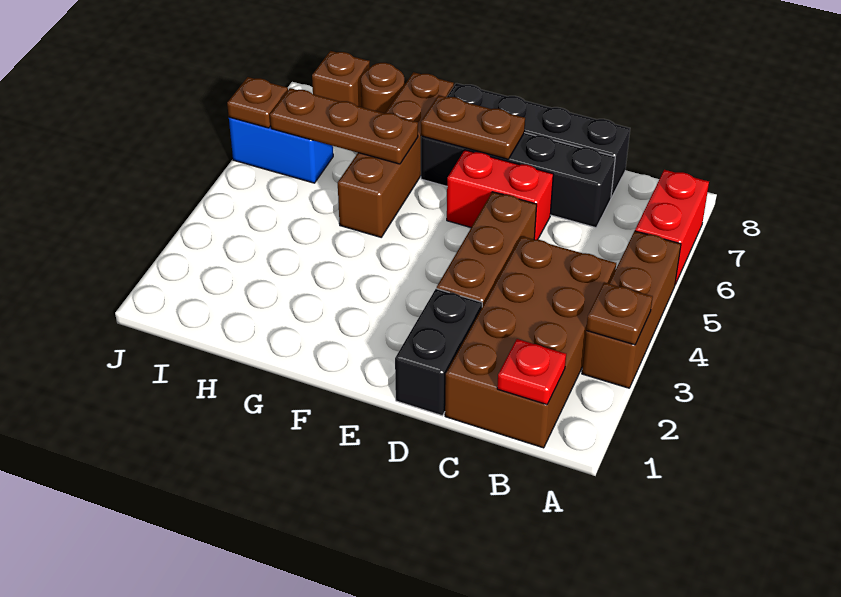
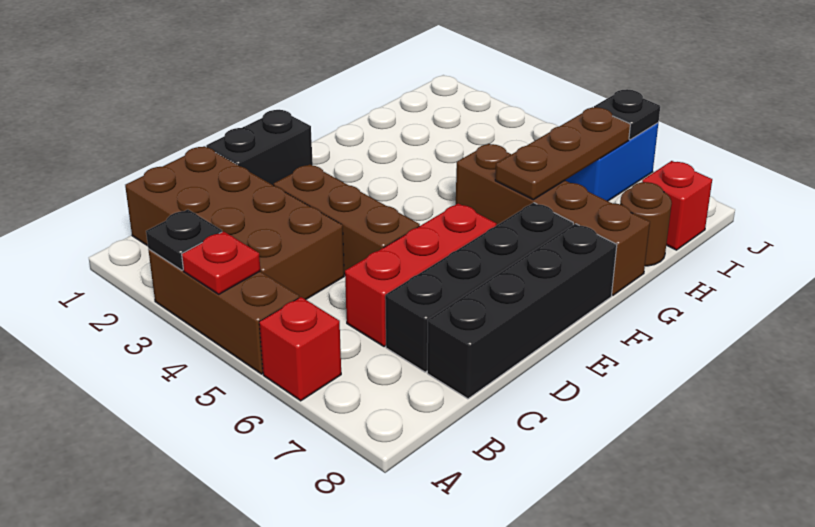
brown 1x1 plate [586,283,653,345] -> black 1x1 plate [146,209,222,270]
red 1x2 brick [635,170,709,284] -> red 1x1 brick [259,297,341,401]
red 1x1 plate [497,339,566,405] -> red 1x1 plate moved to [182,231,260,294]
black 1x2 brick [395,289,482,416] -> black 1x2 brick turned to [206,110,313,185]
red 1x2 brick [447,150,553,240] -> red 1x3 brick [345,203,497,347]
brown 1x2 plate [421,95,525,159] -> none
brown 1x1 brick [312,51,370,107] -> red 1x1 brick [642,161,712,250]
brown 1x1 plate [227,77,288,128] -> black 1x1 plate [594,89,660,140]

